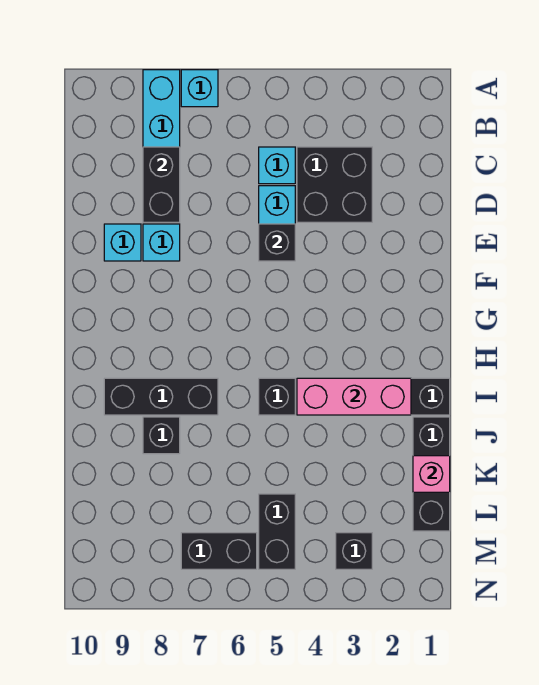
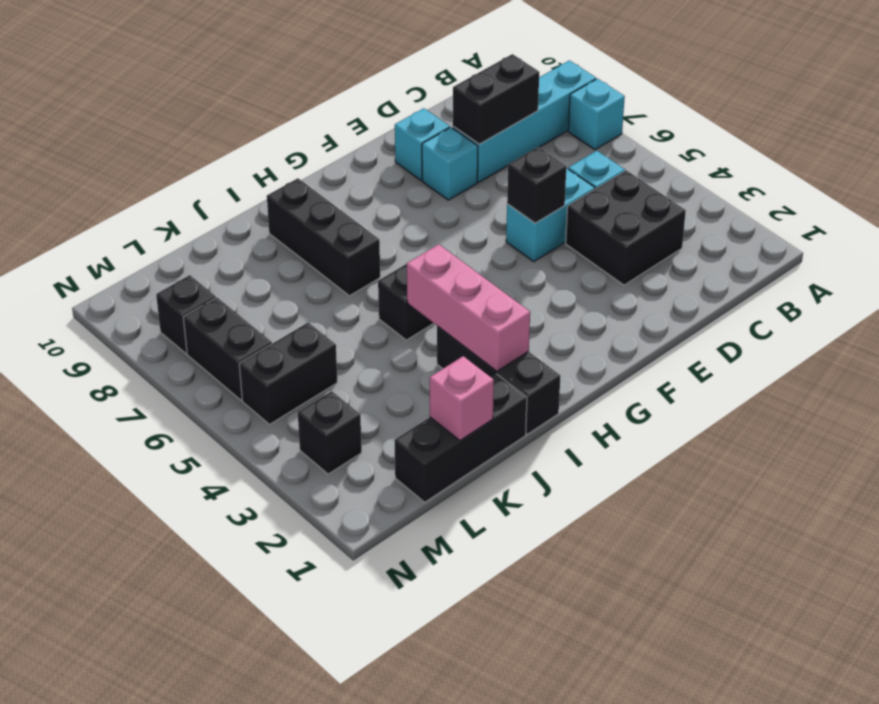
black 1x1 brick [143,417,180,454] -> black 1x1 brick moved to [156,275,216,354]

